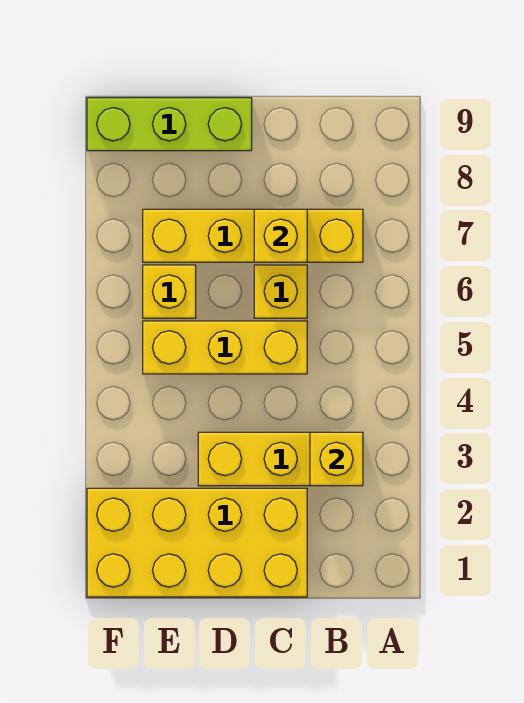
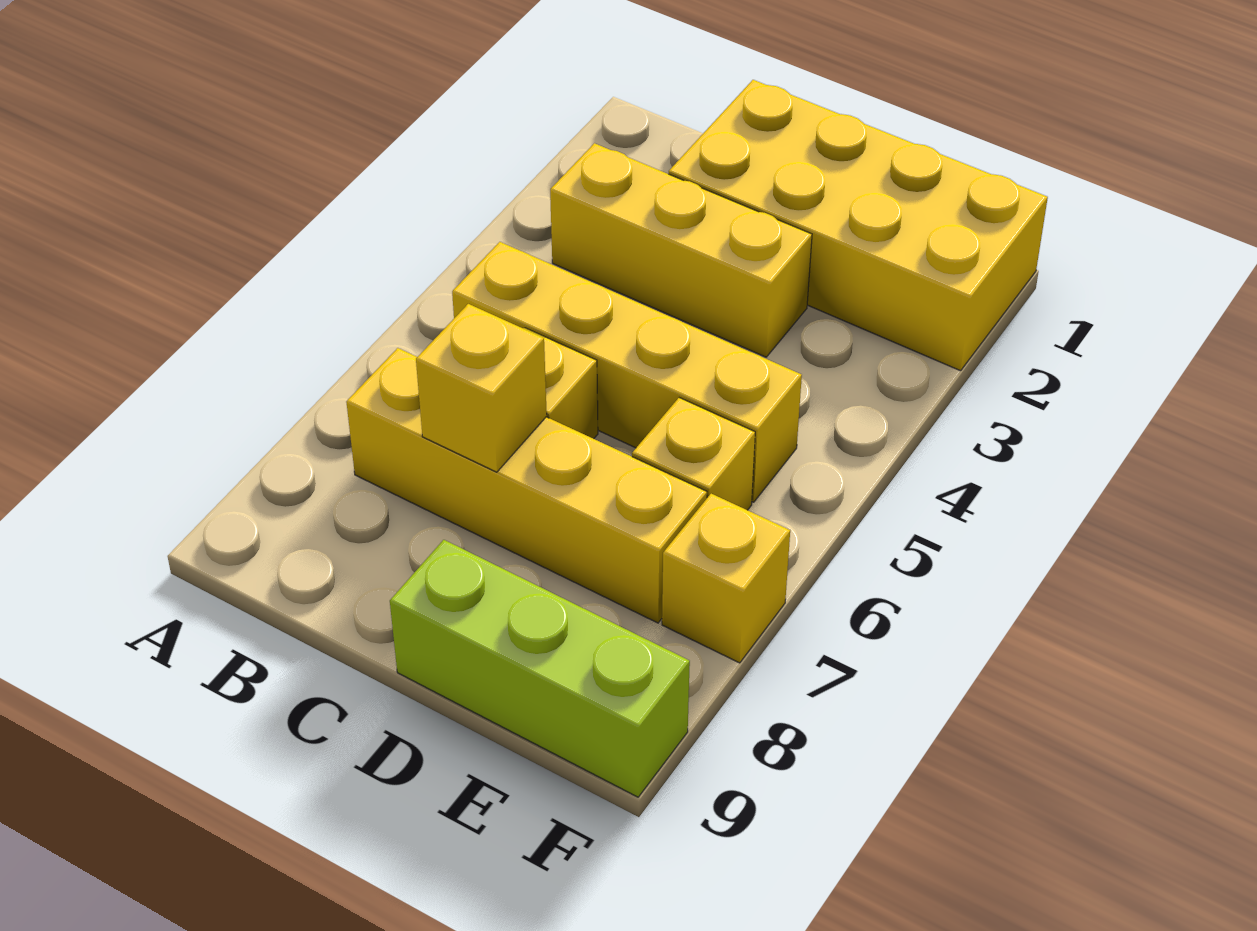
yellow 1x1 brick [310,432,363,486] -> yellow 1x1 brick moved to [662,494,790,663]
yellow 1x3 brick [143,321,307,374] -> yellow 1x4 brick [452,242,802,502]

